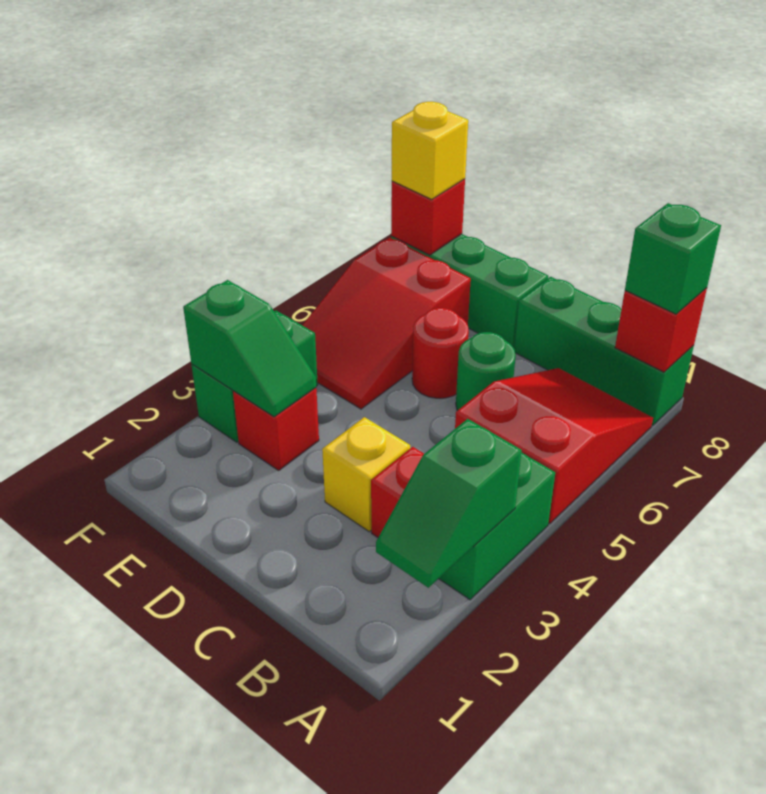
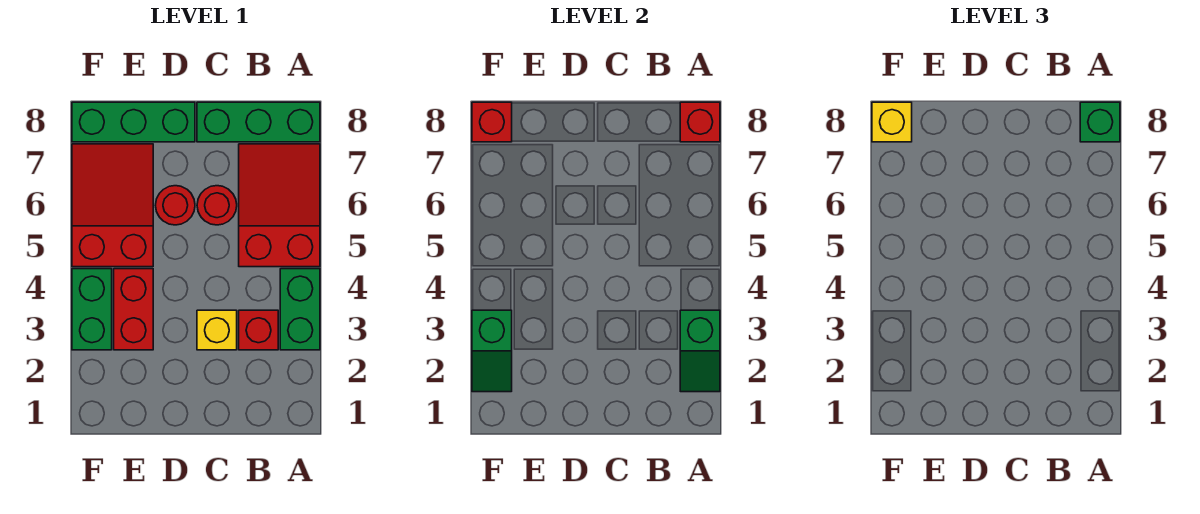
green 1x1 round brick [456,332,516,411] -> red 1x1 round brick [197,186,237,225]
red 1x1 brick [233,388,319,470] -> red 1x2 brick [114,269,153,350]
green 1x2 slope [183,280,316,417] -> green 1x2 slope turned to [472,310,512,392]
red 2x3 slope [302,238,471,409] -> red 2x3 slope turned to [72,144,153,267]

